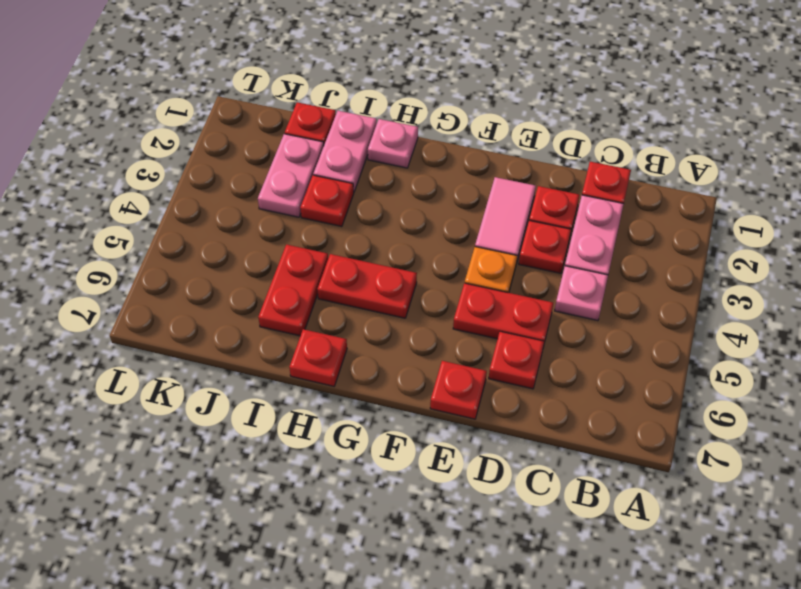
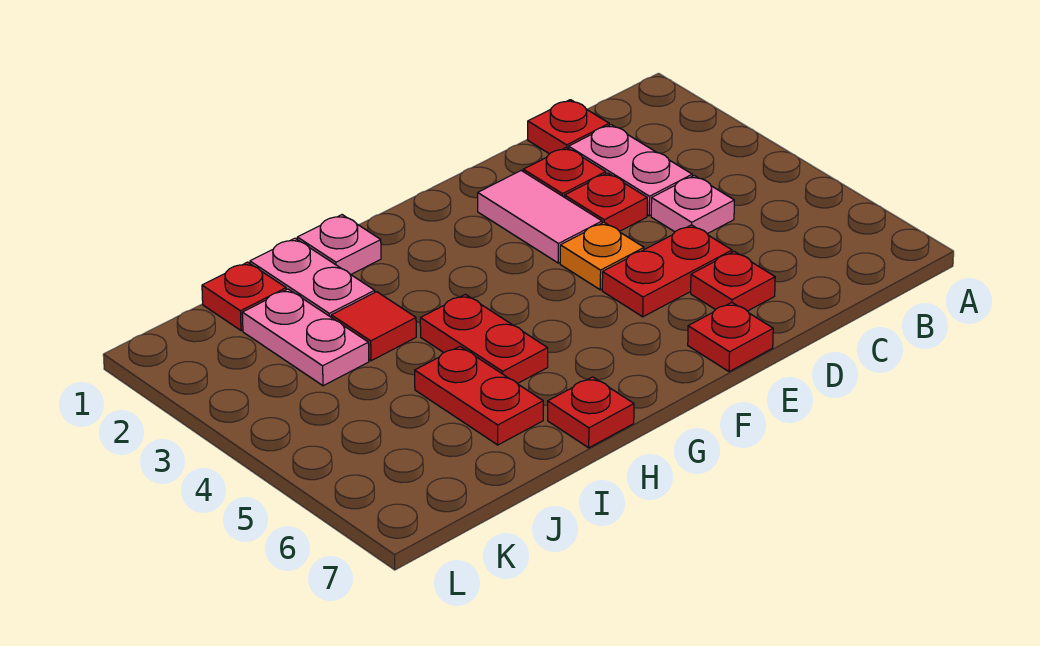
red 1x2 plate [317,254,417,318] -> red 1x2 plate turned to [420,294,548,384]
red 1x1 plate [300,175,354,227] -> red 1x1 tile [331,292,416,361]

